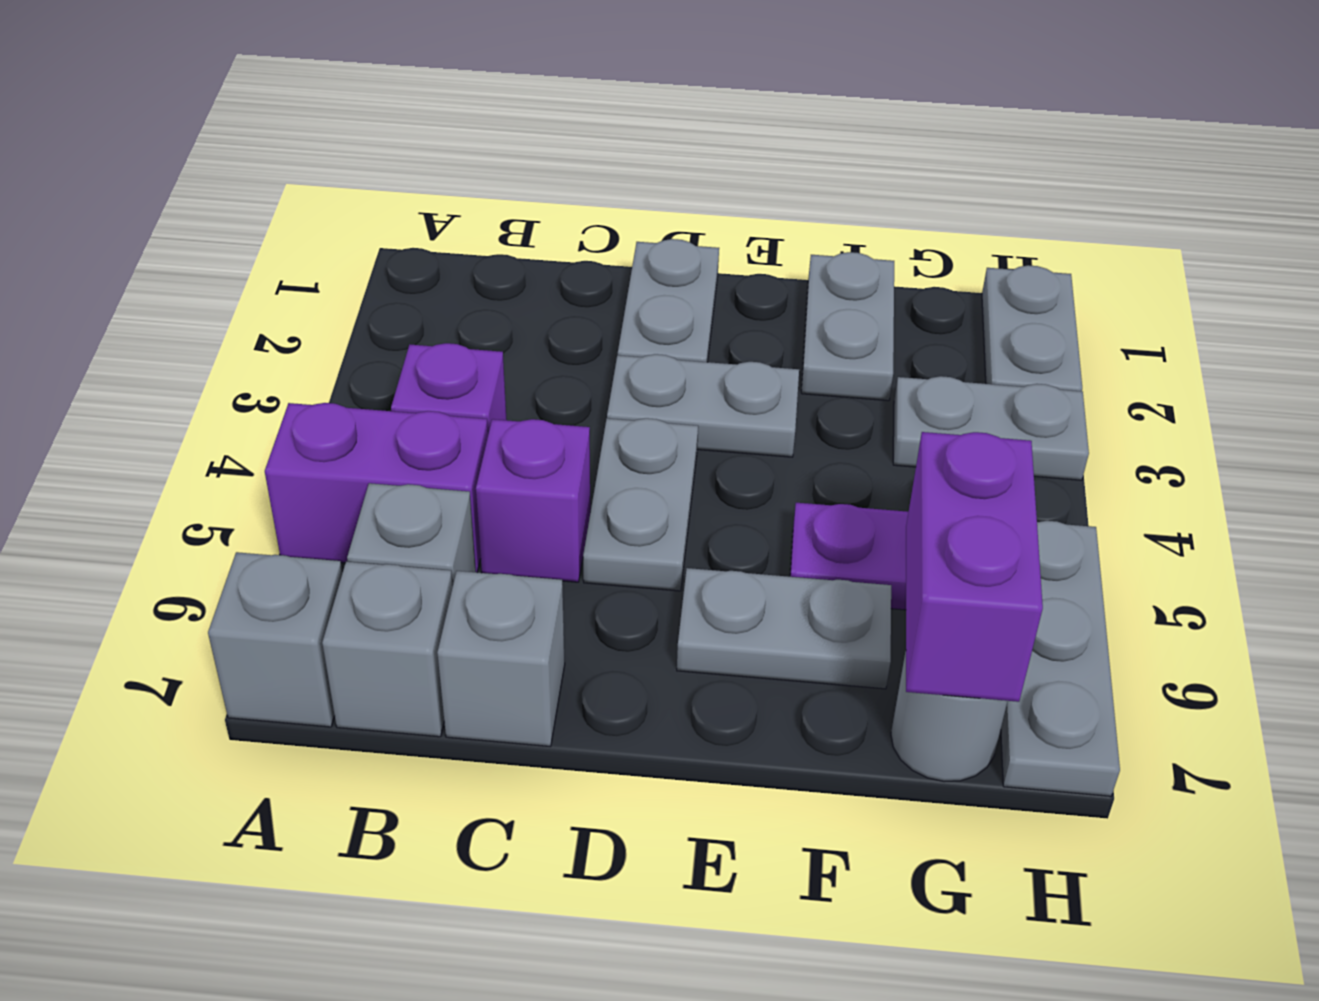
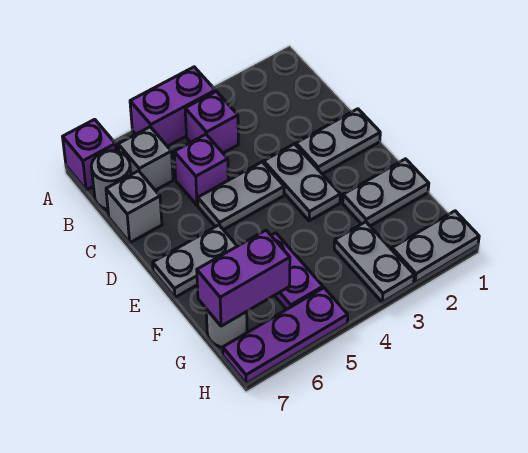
purple 1x2 brick [265,403,488,572] -> purple 1x2 brick turned to [130,67,215,146]
grey 1x1 brick [208,552,342,727] -> purple 1x1 brick [63,119,116,190]
grey 1x1 brick [322,562,453,737] -> grey 1x1 round brick [91,151,131,210]
grey 1x2 plate [677,568,891,689] -> grey 1x2 plate turned to [153,225,237,297]
grey 1x3 plate [1001,521,1120,796] -> purple 1x3 plate [223,288,348,384]

